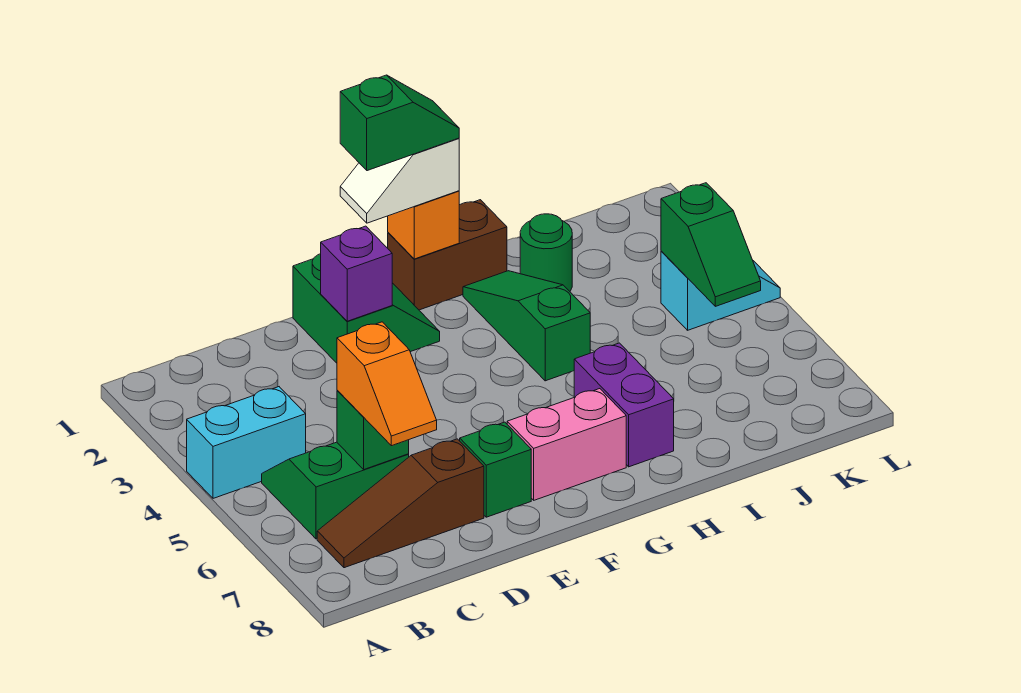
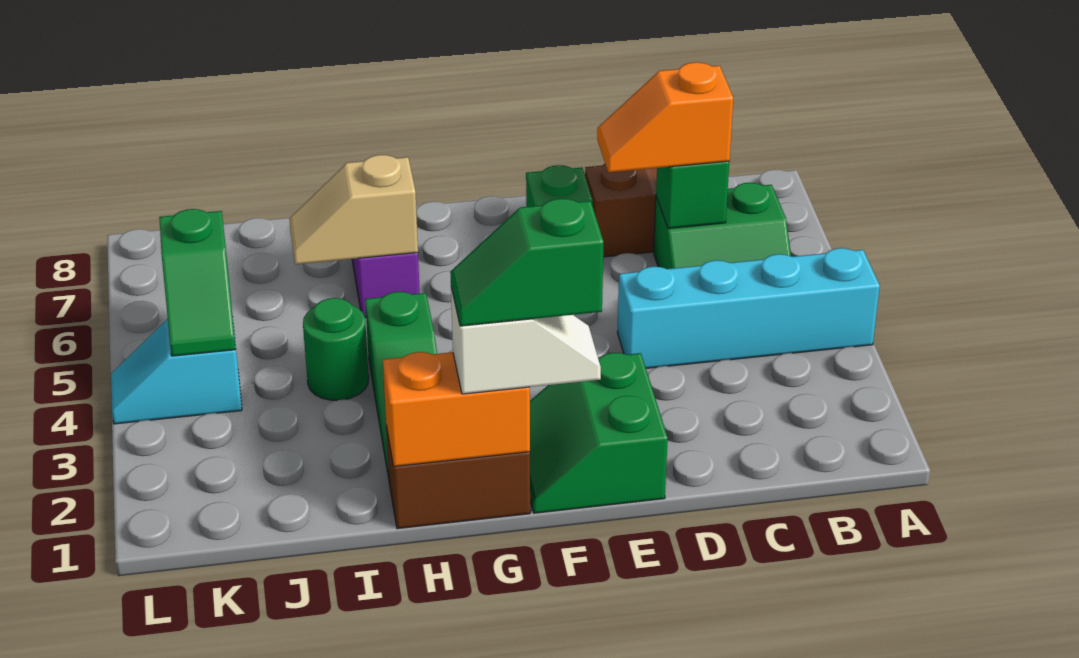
cyan 1x2 brick [187,387,306,498] -> cyan 1x4 brick [617,248,880,368]
orange 1x2 slope [337,322,437,446] -> orange 1x2 slope turned to [597,62,733,172]
purple 1x1 brick [321,226,392,321] -> none
pink 1x2 brick [507,389,626,500] -> none
orange 1x1 brick [388,191,459,259] -> orange 1x2 brick [383,352,530,467]
none -> tan 1x2 slope [289,155,418,264]
green 1x1 round brick [520,214,572,291] -> green 1x1 round brick moved to [303,298,369,400]
green 1x2 slope [661,183,761,306] -> green 1x2 slope turned to [159,209,236,356]

